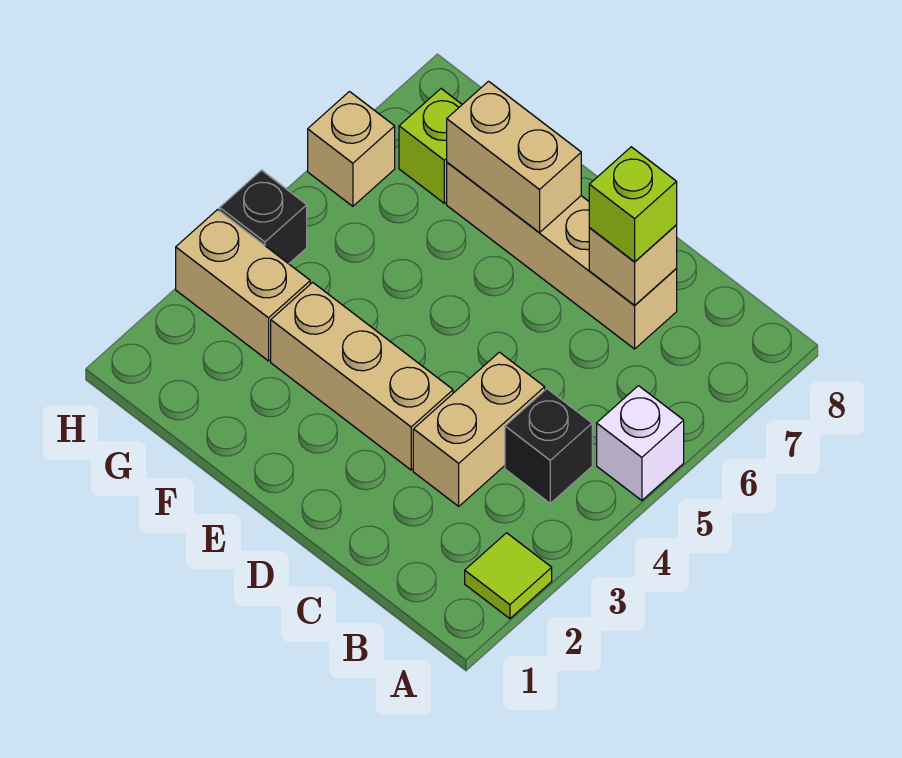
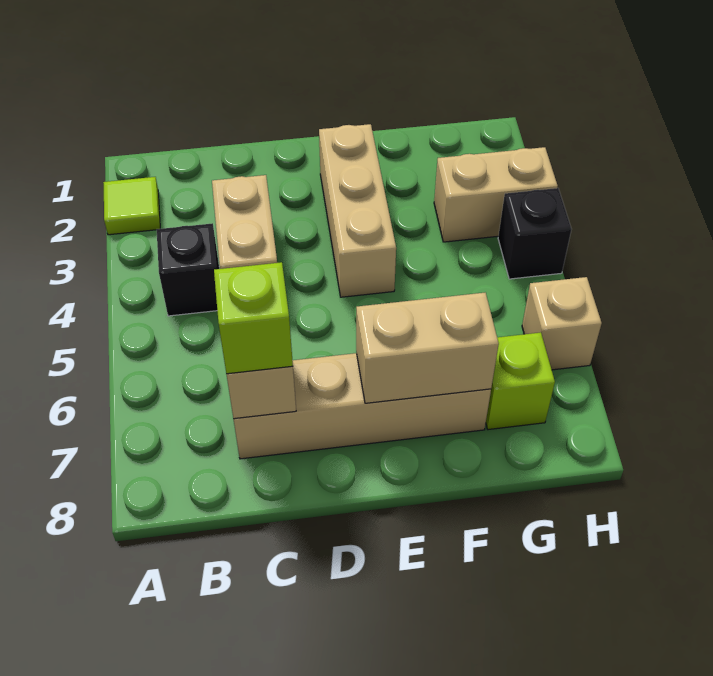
white 1x1 brick [597,386,684,501] -> none
tan 1x3 brick [271,282,453,470] -> tan 1x3 brick turned to [319,124,396,297]

